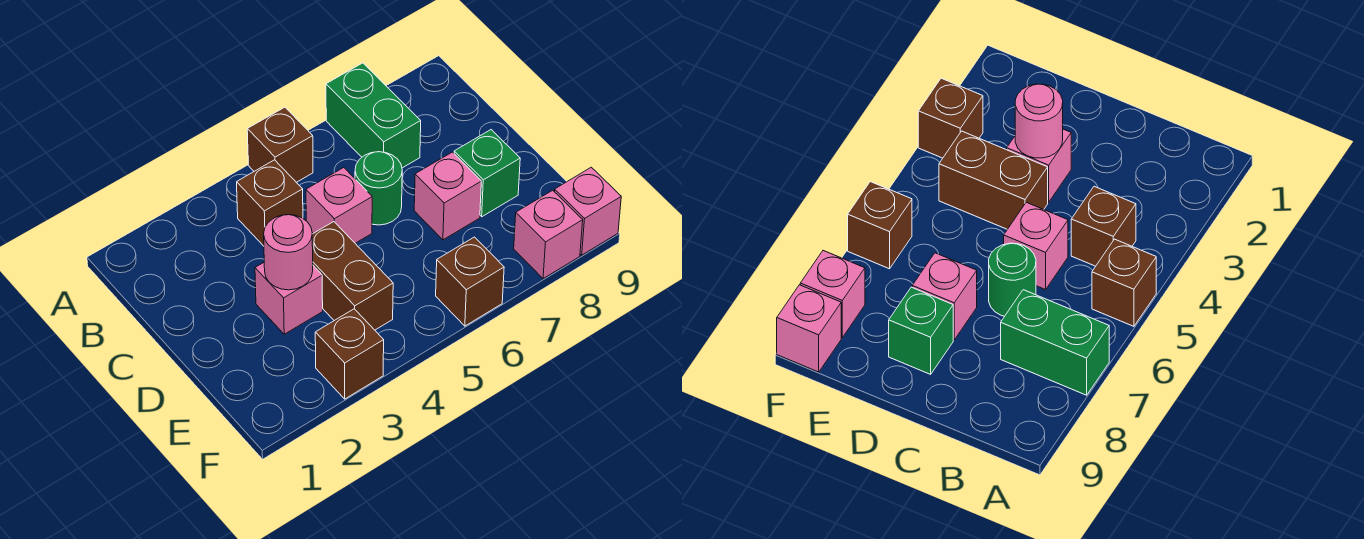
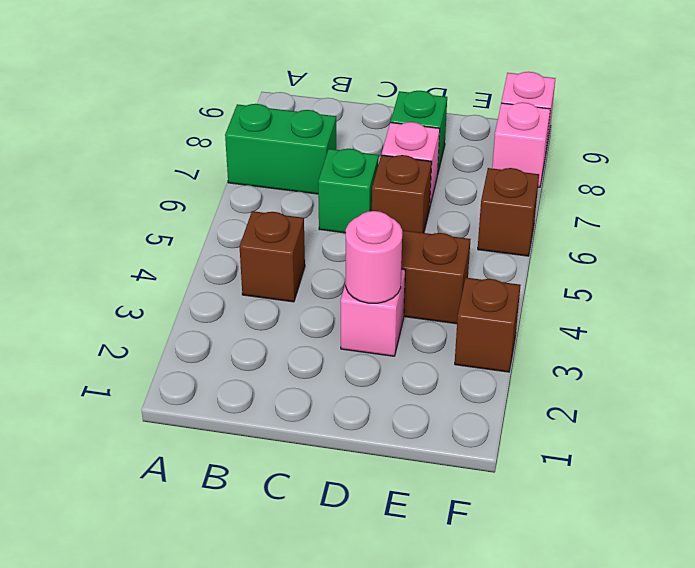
brown 1x1 brick [247,107,313,182] -> brown 1x1 brick moved to [372,155,432,233]
pink 1x1 brick [306,168,372,243] -> none
green 1x1 round brick [355,152,402,225] -> green 1x1 brick [318,149,379,233]

